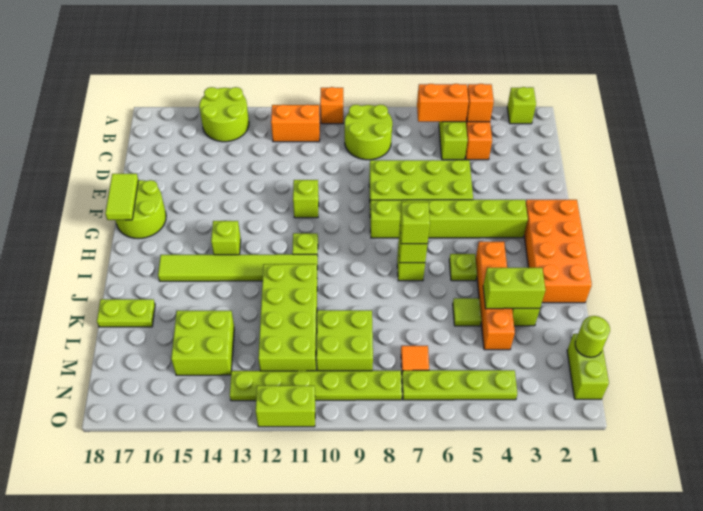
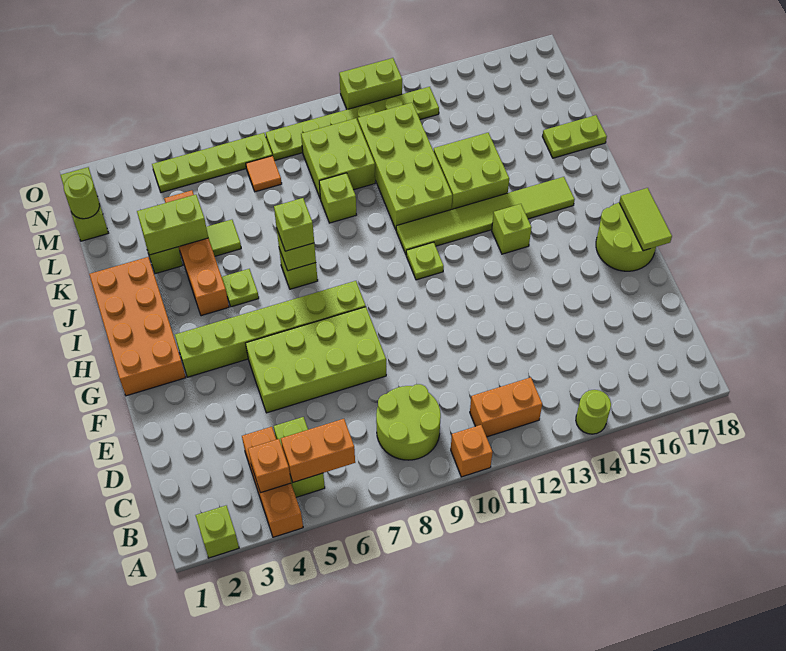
lime 2x2 round brick [199,87,249,142] -> lime 1x1 round brick [576,390,611,434]
lime 1x1 brick [293,180,319,218] -> lime 1x1 brick moved to [319,173,356,223]
lime 2x2 brick [171,311,234,375] -> lime 2x2 brick moved to [434,133,509,209]

